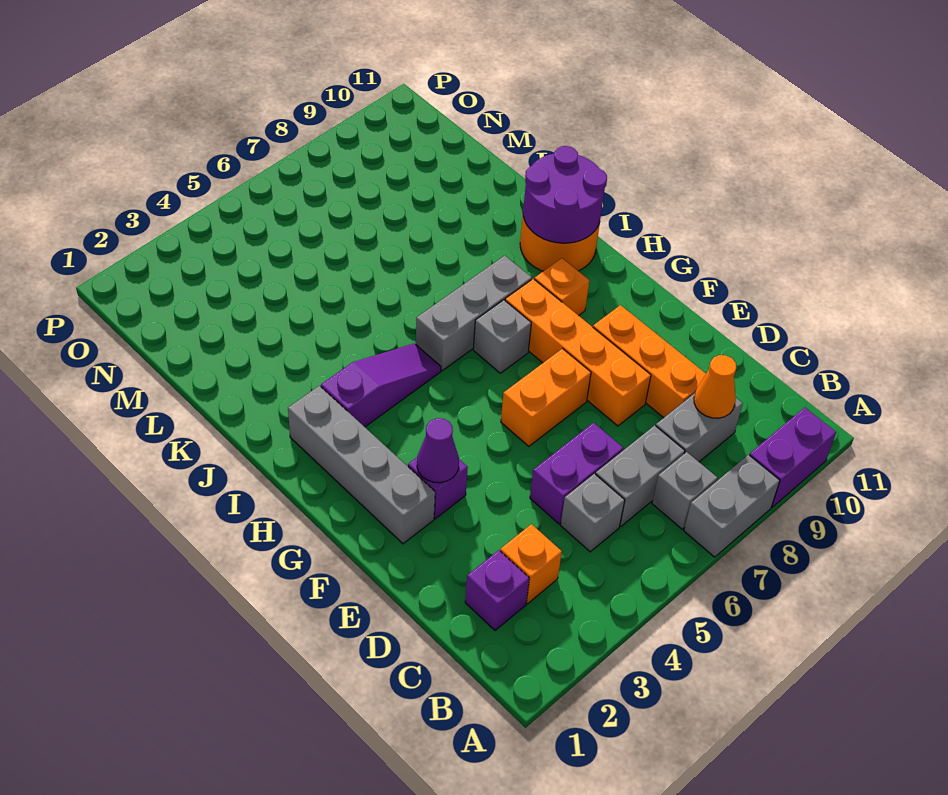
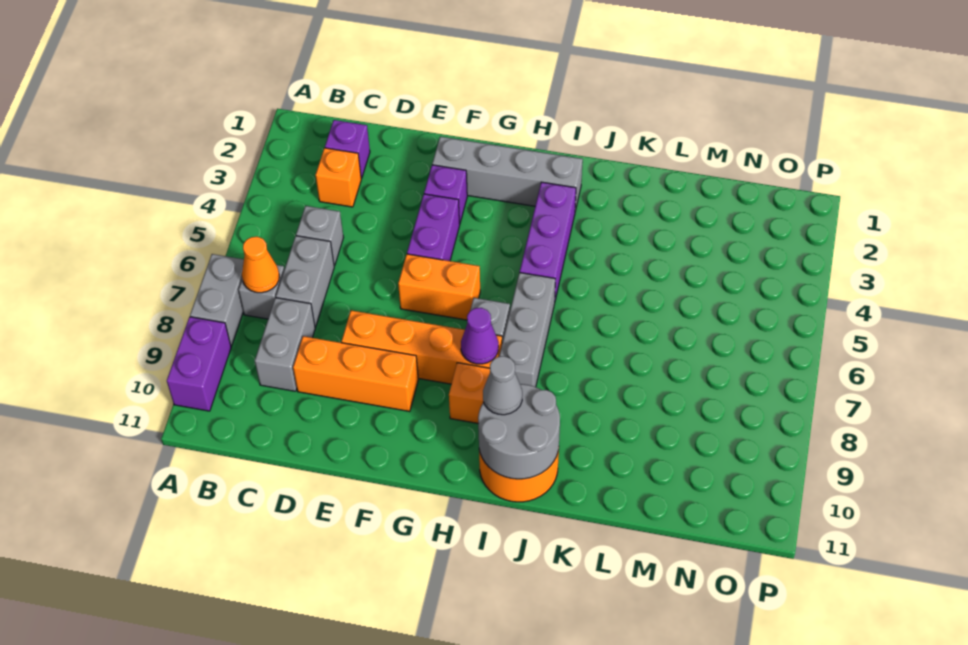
orange 1x1 cone [694,355,736,418] -> orange 1x1 cone moved to [242,237,279,293]
purple 1x2 brick [530,423,623,524] -> purple 1x2 brick moved to [407,194,460,261]
purple 1x1 cone [417,418,459,483] -> purple 1x1 cone moved to [461,308,499,364]
orange 1x2 brick [501,349,591,446] -> orange 1x2 brick turned to [398,254,480,320]
purple 1x3 slope [321,343,441,427] -> purple 1x3 brick [520,182,576,300]
purple 2x2 round brick [523,146,607,243] -> grey 2x2 round brick [478,384,560,479]
none -> grey 1x1 cone [483,356,522,415]

